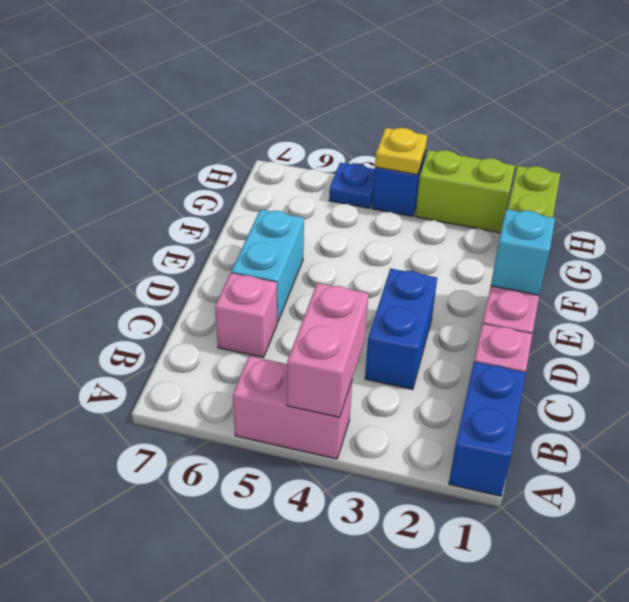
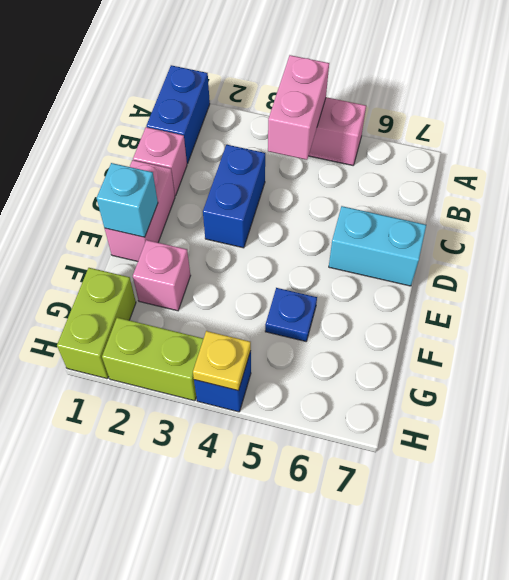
pink 1x1 brick [215,273,277,358] -> pink 1x1 brick moved to [133,240,191,311]
cyan 1x2 brick [231,209,304,322] -> cyan 1x2 brick turned to [329,206,426,286]
blue 1x1 plate [329,163,375,208] -> blue 1x1 plate moved to [265,288,317,341]

